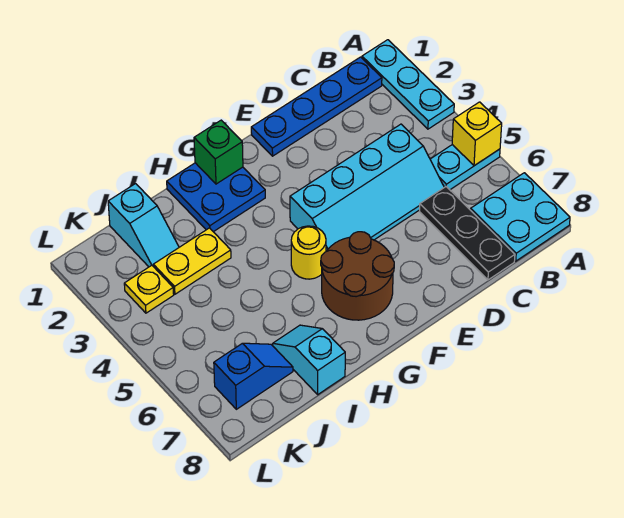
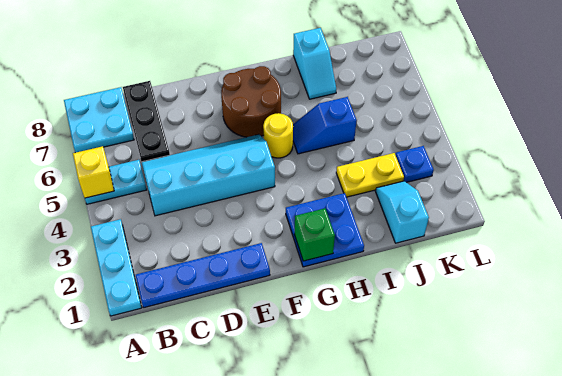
blue 1x2 slope [214,343,293,409] -> blue 1x2 slope moved to [293,97,357,154]
yellow 1x1 plate [124,265,174,313] -> blue 1x1 plate [396,146,434,182]

